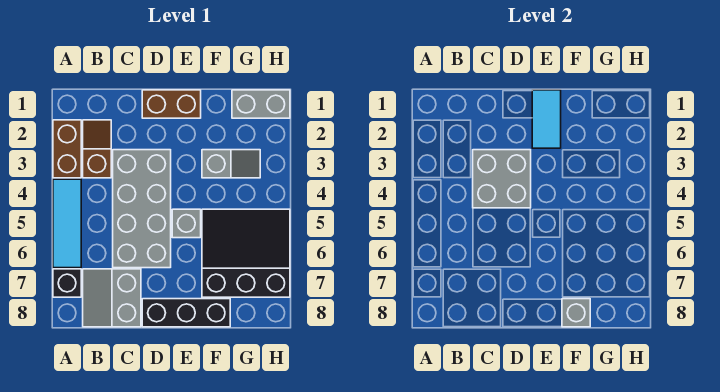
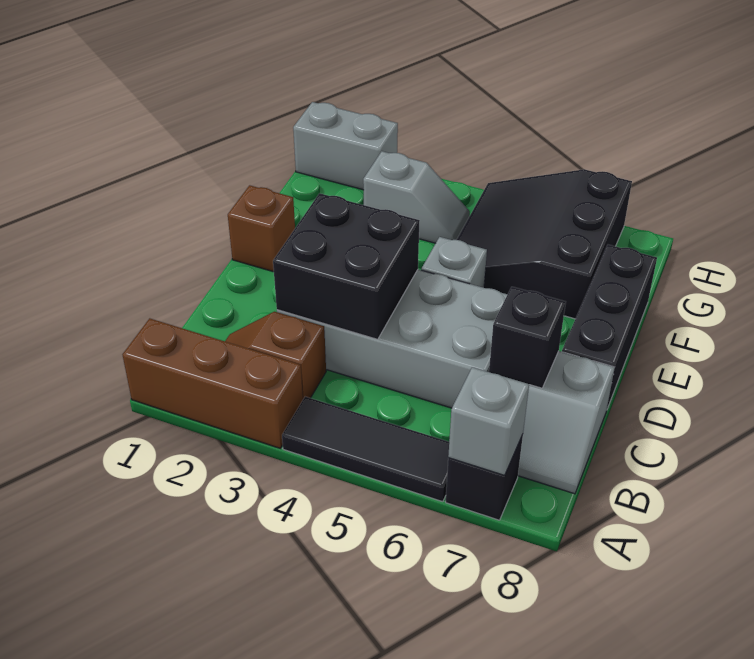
brown 1x2 brick [53,120,81,178] -> brown 1x3 brick [123,318,303,448]
cyan 1x3 tile [53,179,81,268] -> black 1x3 tile [282,397,449,502]
grey 2x2 brick [473,150,531,208] -> black 2x2 brick [273,193,420,339]
none -> black 1x1 brick [489,287,566,388]
brown 1x2 brick [142,90,201,118] -> brown 1x1 brick [228,185,295,272]
cyan 1x2 tile [532,90,561,148] -> none
grey 1x2 slope [202,150,260,178] -> grey 1x2 slope turned to [363,151,470,243]
grey 1x1 brick [562,299,590,327] -> grey 1x1 brick moved to [448,367,529,475]
grey 1x2 brick [232,90,290,118] -> grey 1x2 brick turned to [293,102,398,190]

